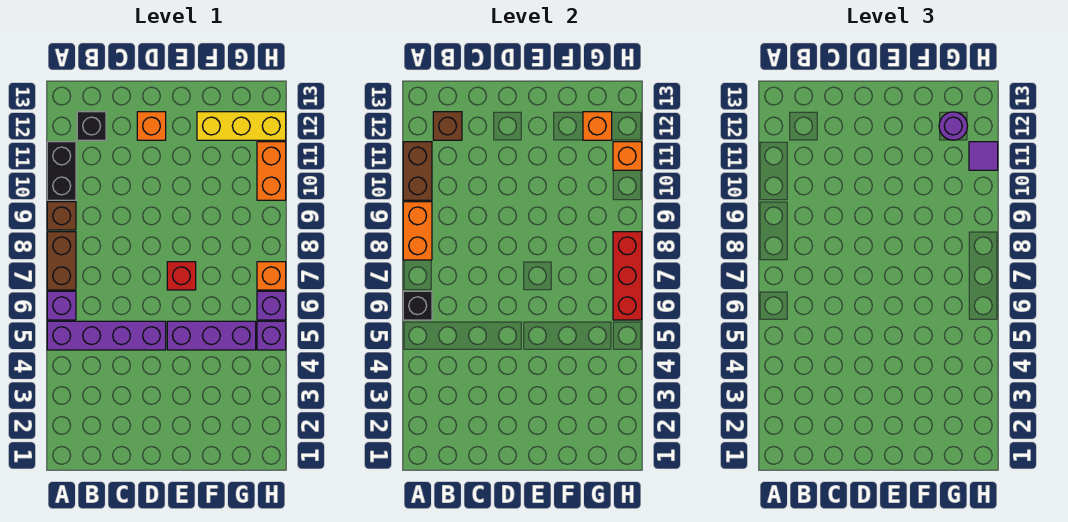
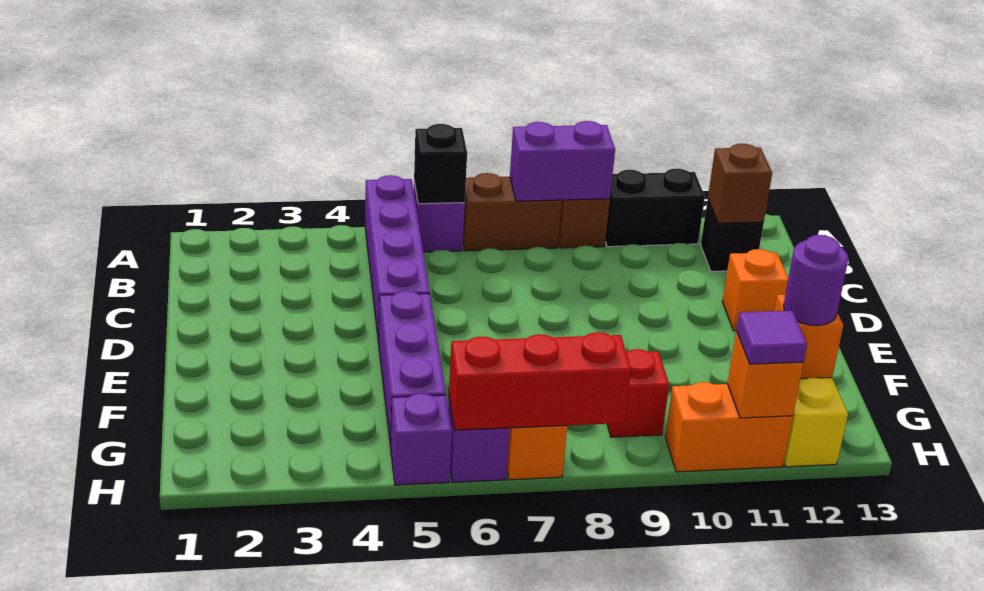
orange 1x2 brick [403,202,432,260] -> purple 1x2 brick [510,121,615,201]
brown 1x2 brick [403,142,432,200] -> none
red 1x1 brick [167,262,196,290] -> red 1x1 brick moved to [607,349,669,437]

